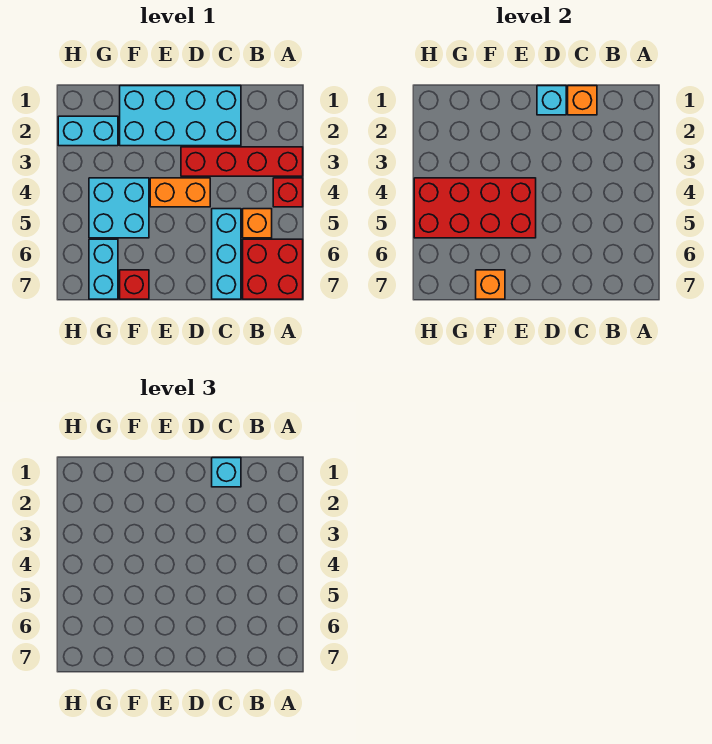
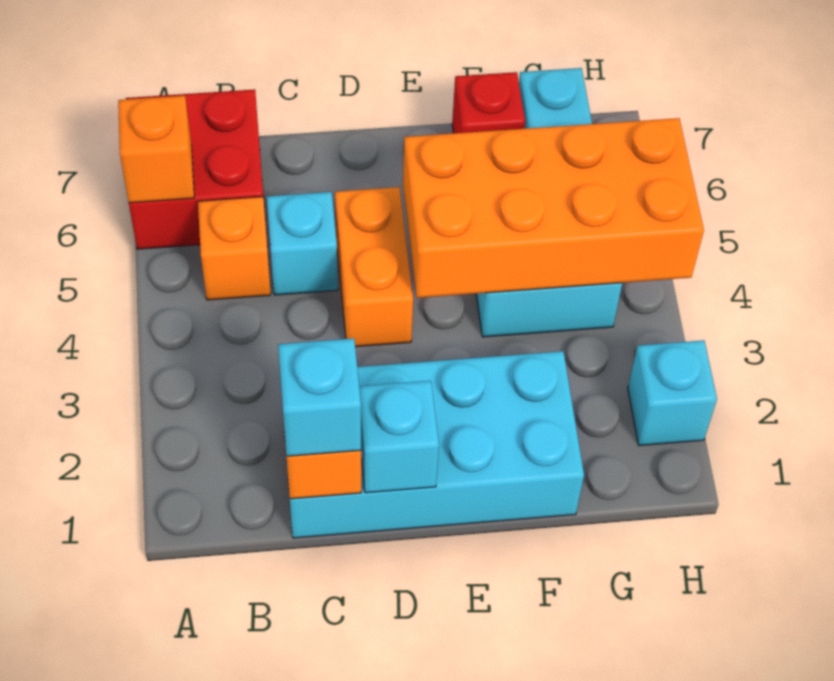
red 1x4 brick [181,147,303,176] -> none
red 1x1 brick [273,178,303,207] -> none
cyan 1x3 brick [212,209,241,299] -> cyan 1x1 brick [267,192,338,295]
orange 1x2 brick [150,178,210,207] -> orange 1x2 brick turned to [335,187,413,347]
red 2x4 brick [414,178,536,238] -> orange 2x4 brick [403,118,704,298]
orange 1x1 brick [476,270,505,299] -> orange 1x1 brick moved to [118,96,194,203]
cyan 1x2 brick [58,116,118,146] -> cyan 1x1 brick [628,340,717,446]

